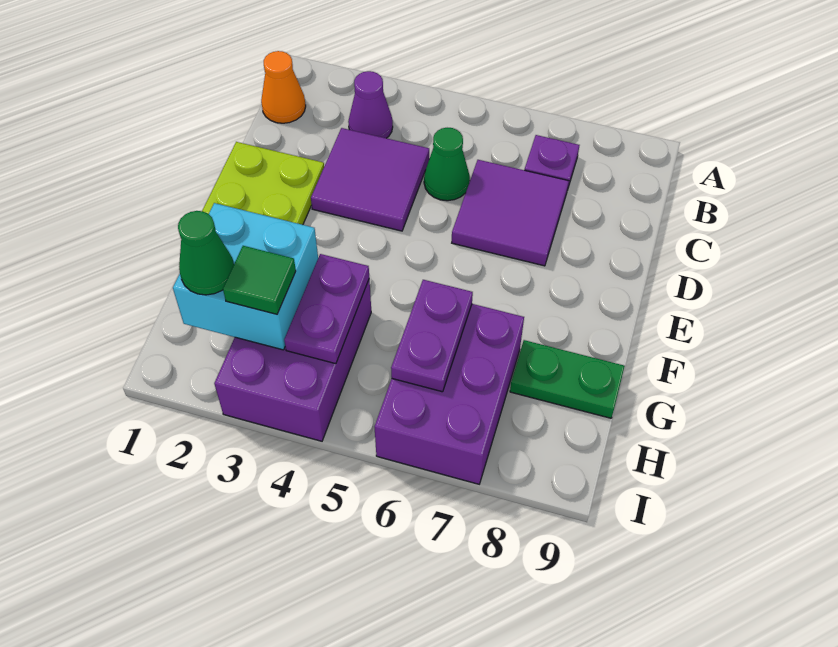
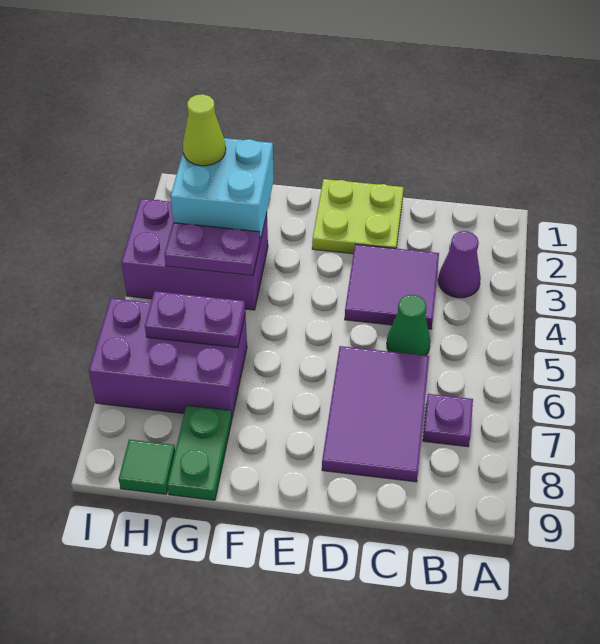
orange 1x1 cone [261,51,306,123] -> none
purple 2x2 tile [452,160,569,266] -> purple 2x3 tile [322,346,429,482]
green 1x1 cone [178,211,234,295] -> lime 1x1 cone [183,94,226,166]
green 1x1 tile [223,246,296,314] -> green 1x1 tile moved to [119,440,175,494]

